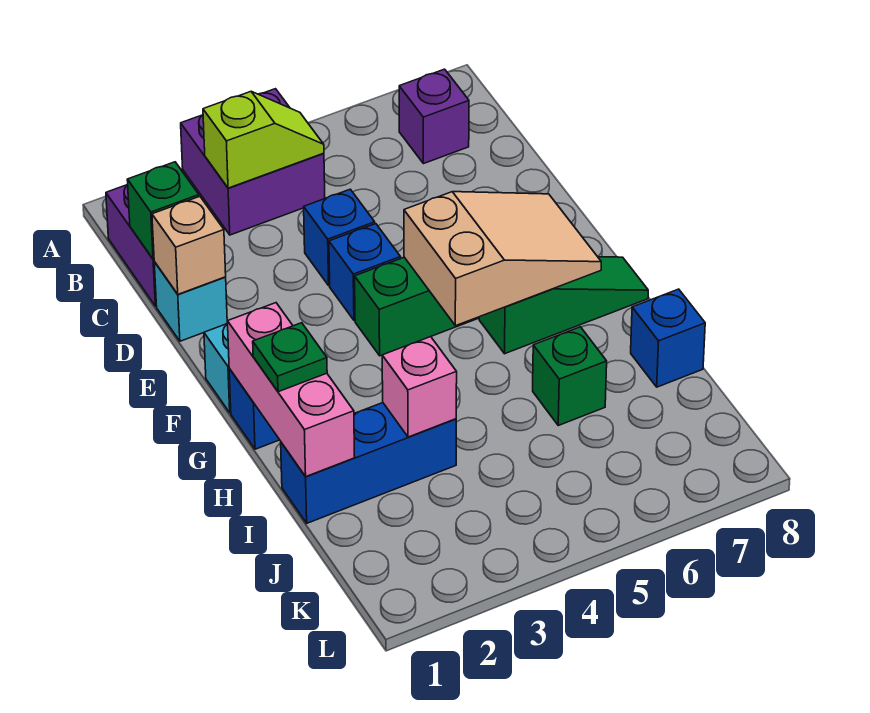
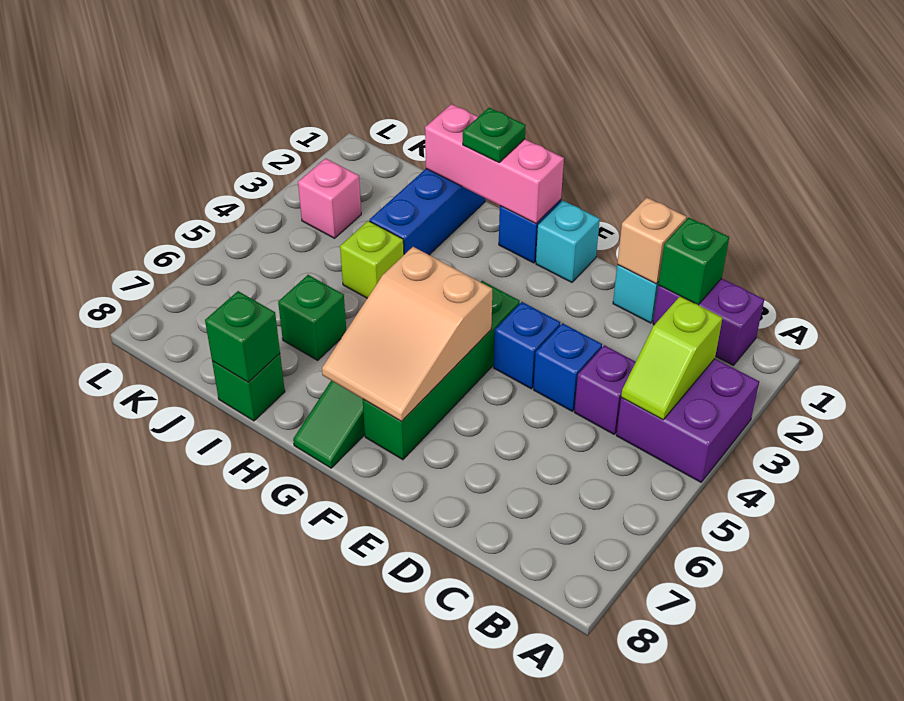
purple 1x1 brick [399,69,469,164] -> purple 1x1 brick moved to [574,345,636,434]
pink 1x1 brick [382,337,457,437] -> pink 1x1 brick moved to [298,158,361,238]
none -> lime 1x1 brick [340,221,404,298]
blue 1x1 brick [631,289,705,387] -> green 1x1 brick [212,354,285,421]
none -> green 1x1 brick [205,291,280,382]

